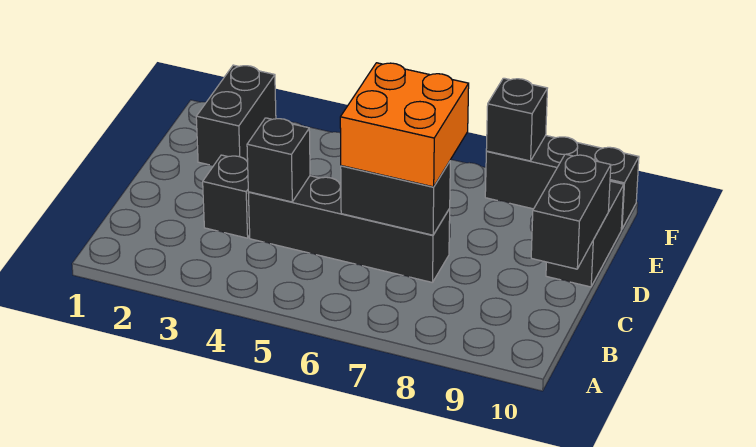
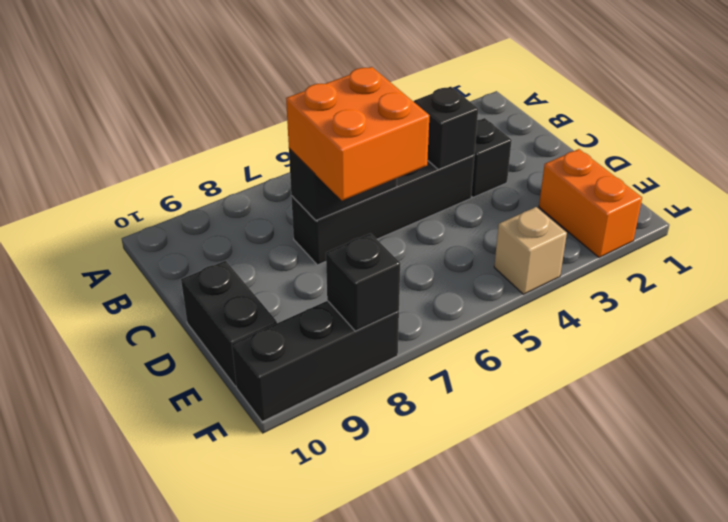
black 1x2 brick [531,154,611,269] -> none
black 1x2 brick [196,65,276,165] -> orange 1x2 brick [539,149,642,258]
none -> tan 1x1 brick [494,207,567,294]

